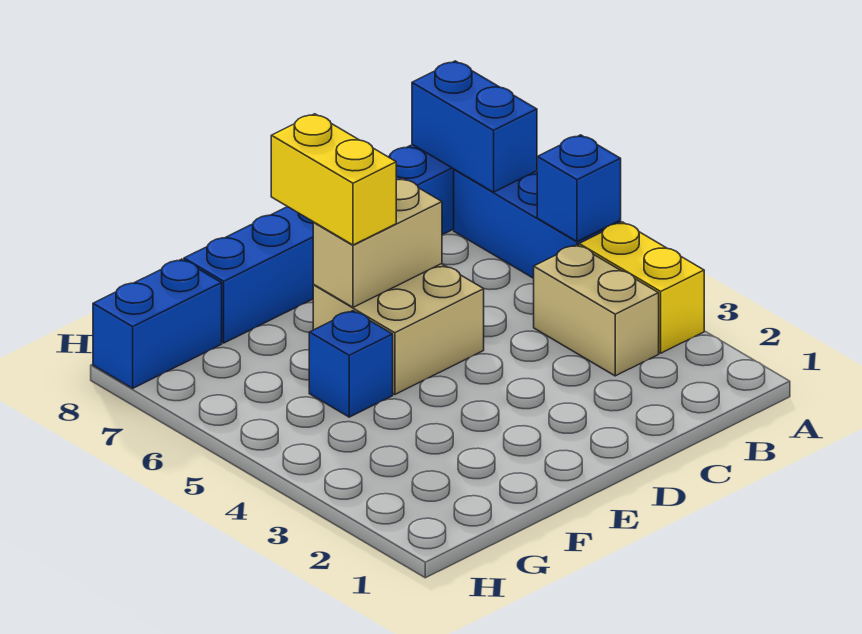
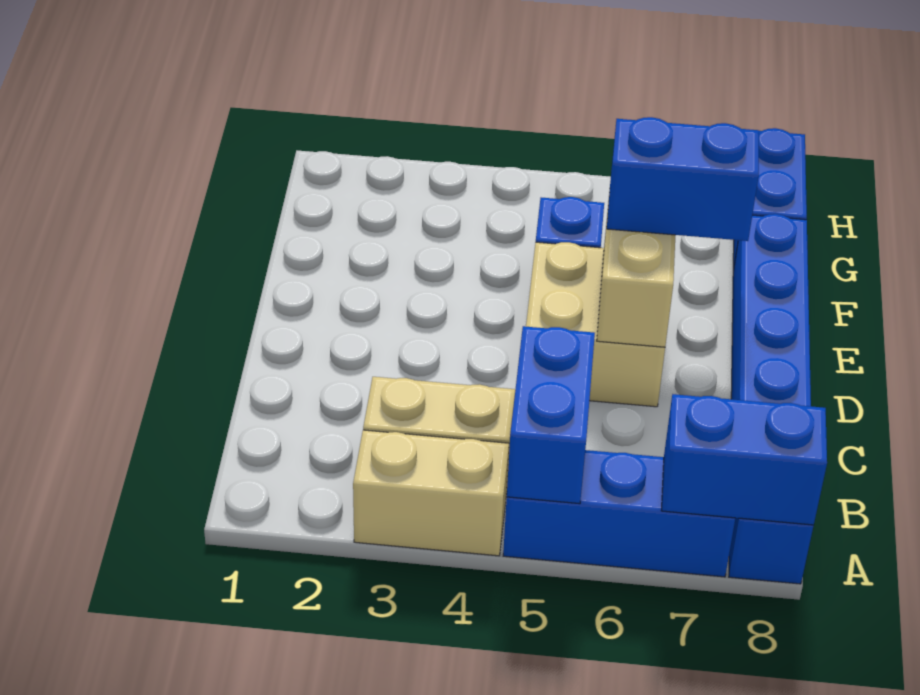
yellow 1x2 brick [579,222,704,353] -> tan 1x2 brick [353,430,509,556]
blue 1x1 brick [537,135,621,242] -> blue 1x2 brick [506,326,595,504]
yellow 1x2 brick [271,114,396,245] -> blue 1x2 brick [607,117,759,241]

